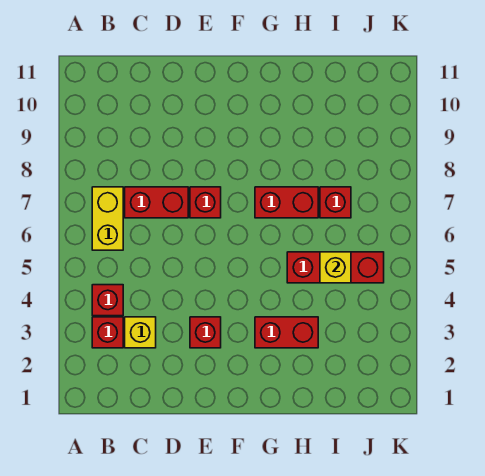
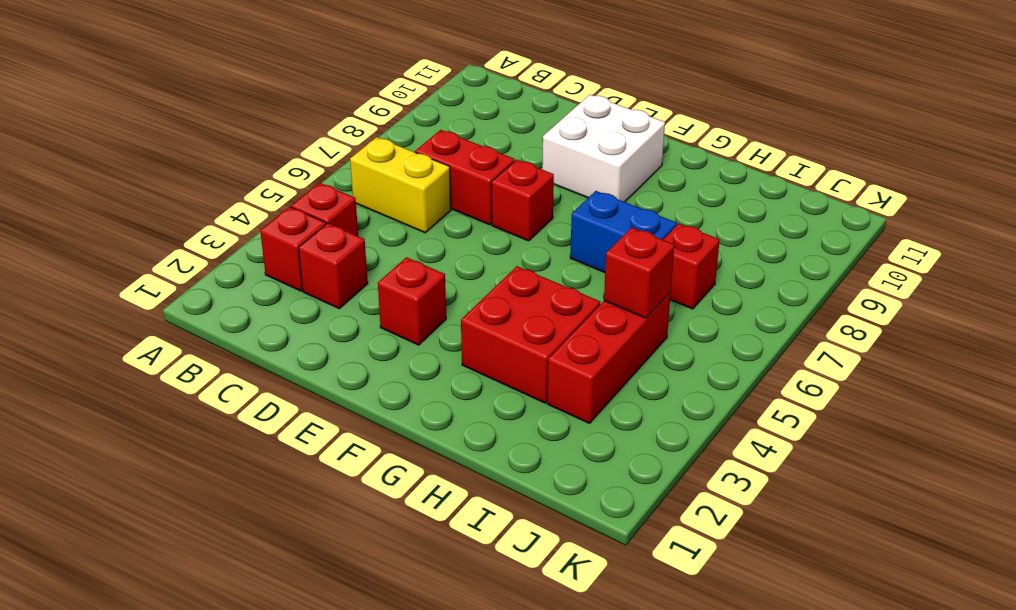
yellow 1x2 brick [92,187,123,250] -> yellow 1x2 brick turned to [350,137,451,233]
yellow 1x1 brick [125,317,156,348] -> red 1x1 brick [299,223,368,308]
none -> white 2x2 brick [542,95,665,202]
red 1x2 brick [255,317,318,348] -> red 2x2 brick [461,266,600,403]
red 1x2 brick [255,187,318,218] -> blue 1x2 brick [570,191,677,273]
red 1x3 brick [287,252,384,283] -> red 1x3 brick turned to [547,293,671,423]
yellow 1x1 brick [320,252,351,283] -> red 1x1 brick [604,228,674,318]

